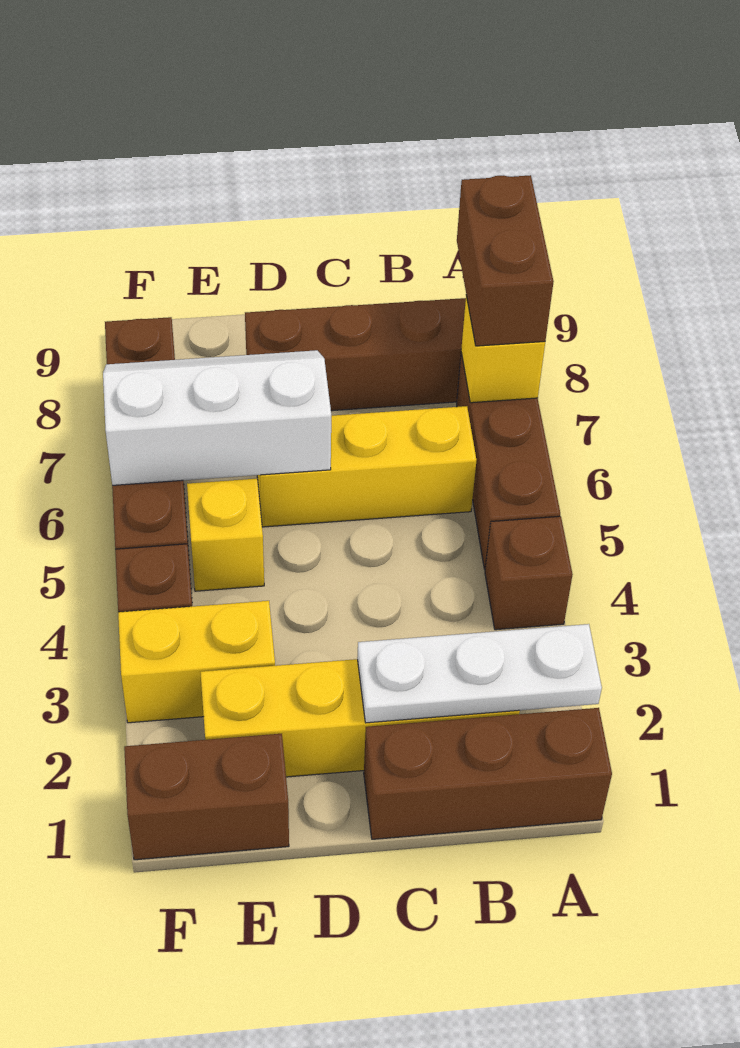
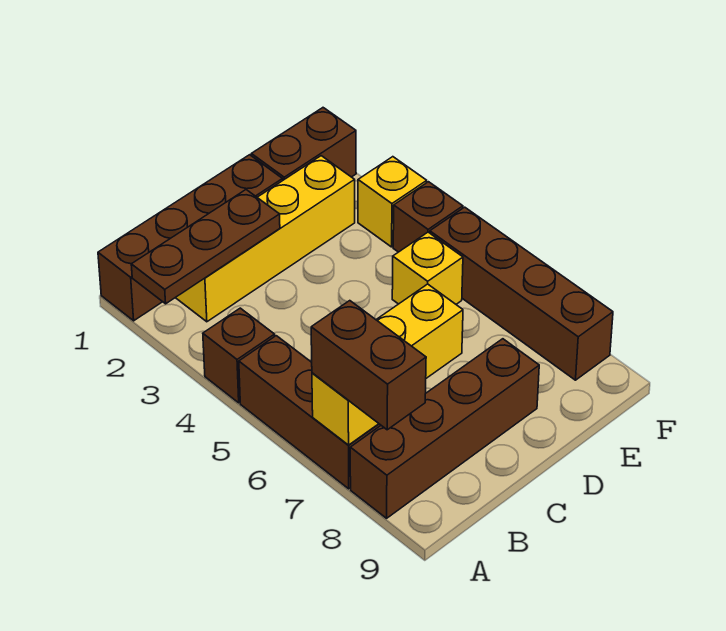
brown 1x3 brick [364,708,612,839] -> brown 1x4 brick [98,155,283,321]
white 1x3 plate [357,624,602,723] -> brown 1x3 plate [131,190,280,304]
white 2x3 slope [103,350,331,485] -> none
yellow 1x2 brick [118,601,275,723] -> yellow 1x1 brick [358,157,427,247]

